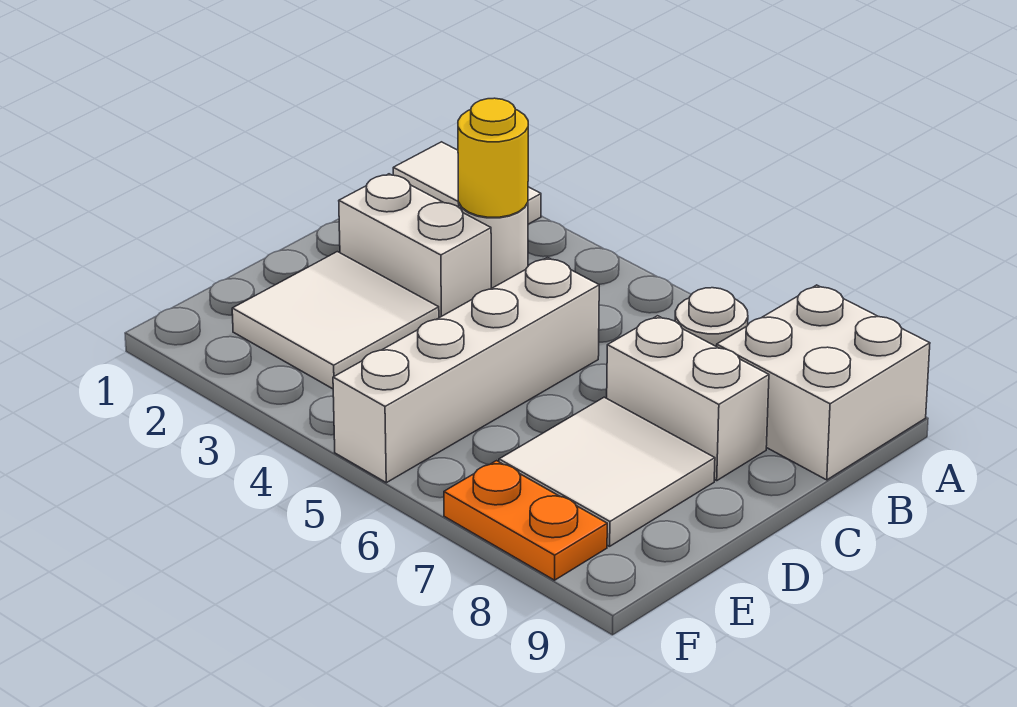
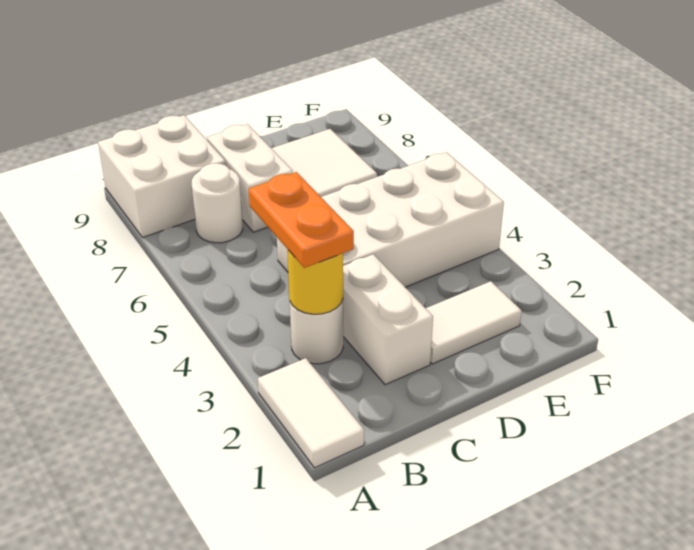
white 1x4 brick [333,257,599,483] -> white 2x4 brick [277,152,504,287]
white 2x2 tile [232,252,439,389] -> white 1x2 tile [426,281,522,364]
orange 1x2 plate [444,461,607,580] -> orange 1x2 plate moved to [249,172,354,268]

